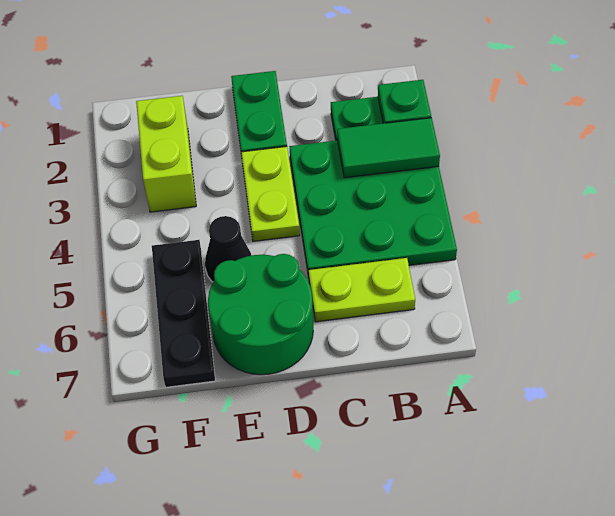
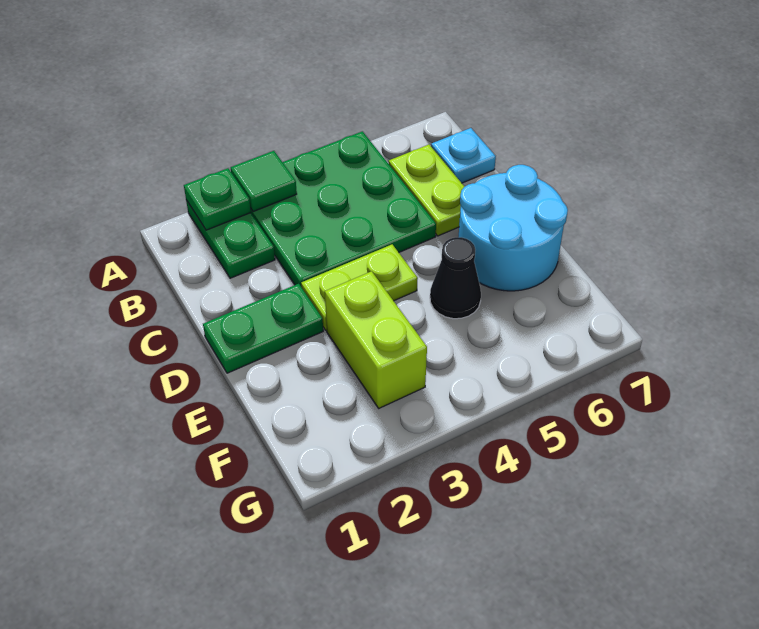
green 1x2 tile [337,118,440,178] -> green 1x1 tile [231,151,297,212]
none -> cyan 1x1 plate [431,128,496,183]
green 2x2 round brick [208,254,313,375] -> cyan 2x2 round brick [459,165,568,291]
lime 1x2 brick [136,96,196,212] -> lime 1x2 brick turned to [325,271,427,408]
black 1x3 plate [152,240,215,387] -> none

